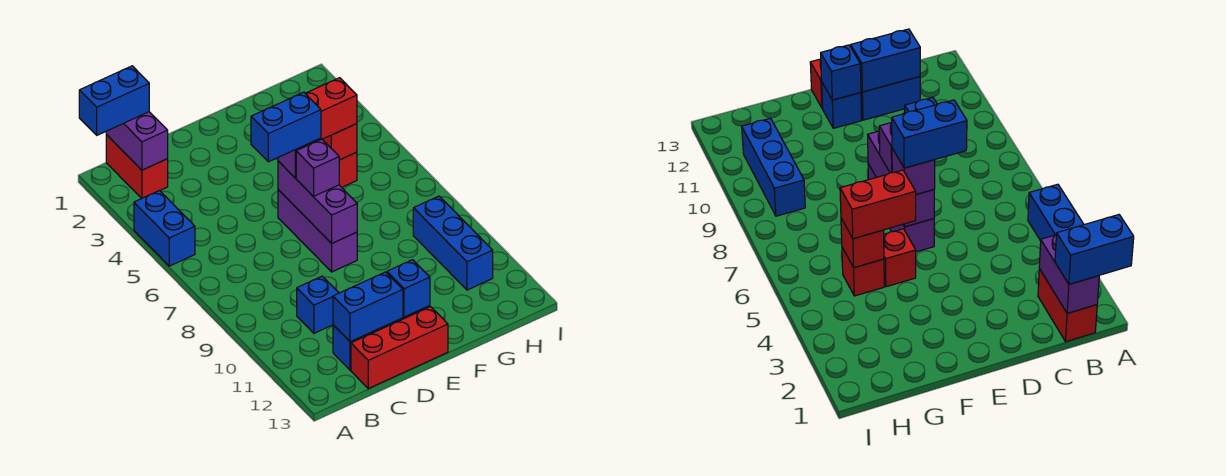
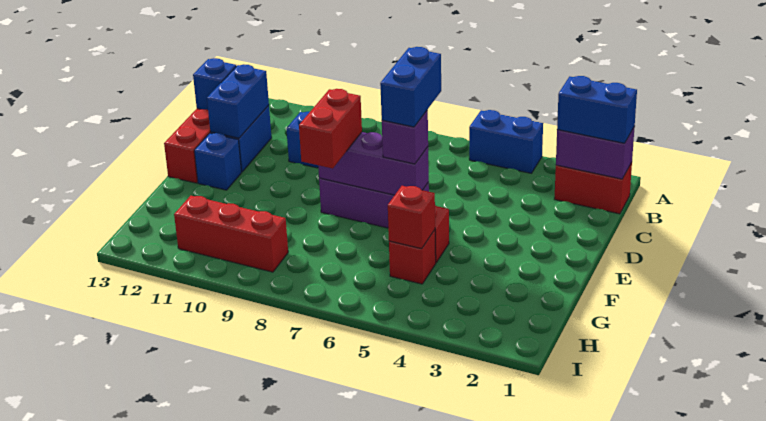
blue 1x2 brick [79,66,149,135] -> blue 1x2 brick turned to [557,76,637,143]
purple 1x1 brick [296,139,339,196] -> none
blue 1x1 brick [387,260,430,317] -> blue 1x1 brick moved to [193,58,236,110]
red 1x2 brick [305,78,357,139] -> red 1x2 brick moved to [299,89,362,168]
blue 1x3 brick [413,196,493,290] -> red 1x3 brick [174,196,288,272]

